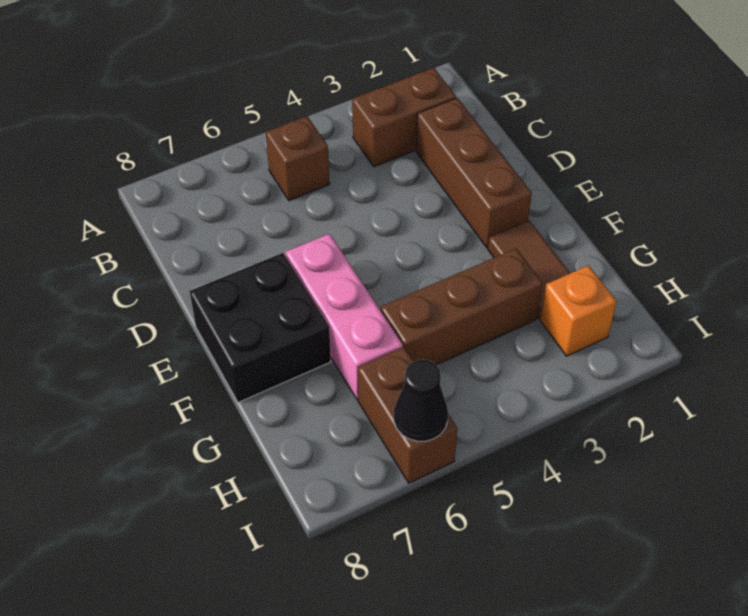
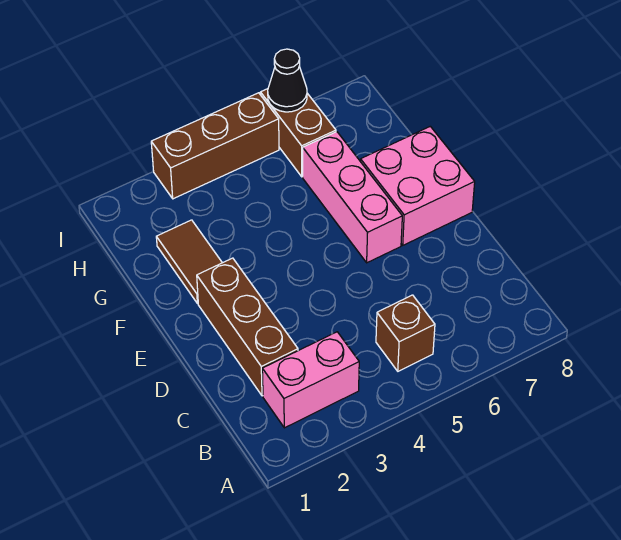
brown 1x2 brick [352,68,456,167] -> pink 1x2 brick [262,332,359,428]
black 2x2 brick [190,253,331,402] -> pink 2x2 brick [361,126,475,245]
brown 1x3 brick [381,249,543,365] -> brown 1x3 brick moved to [151,93,279,199]
orange 1x1 brick [540,265,617,356] -> none

